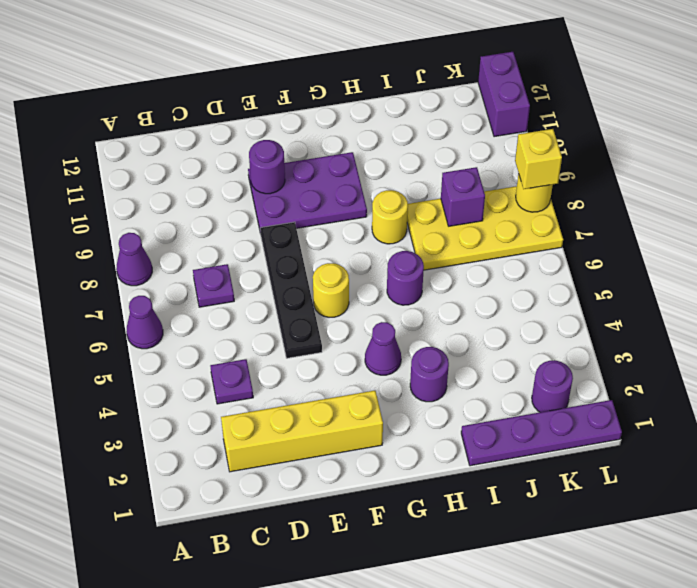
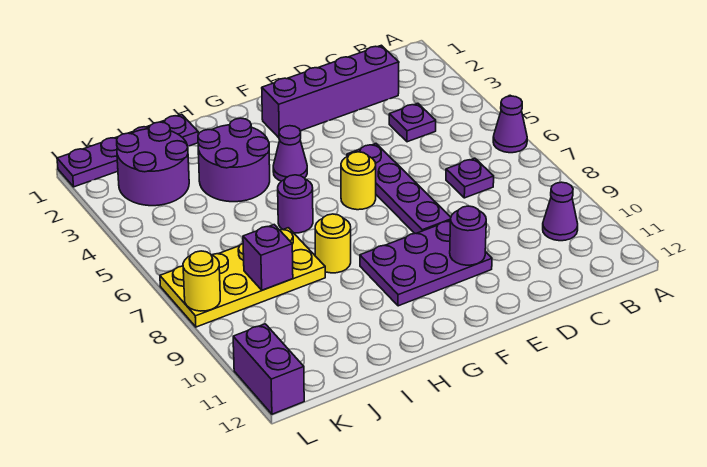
purple 1x1 cone [116,233,152,286] -> purple 1x1 cone moved to [543,182,578,241]
yellow 1x4 brick [221,391,383,472] -> purple 1x4 brick [262,45,399,138]
black 1x4 plate [260,222,322,358] -> purple 1x4 plate [347,144,451,233]
purple 1x1 round brick [410,347,449,402] -> purple 2x2 round brick [198,118,270,202]
purple 1x1 round brick [532,360,573,412] -> purple 2x2 round brick [117,122,189,206]
yellow 1x1 brick [515,129,562,189] -> none

